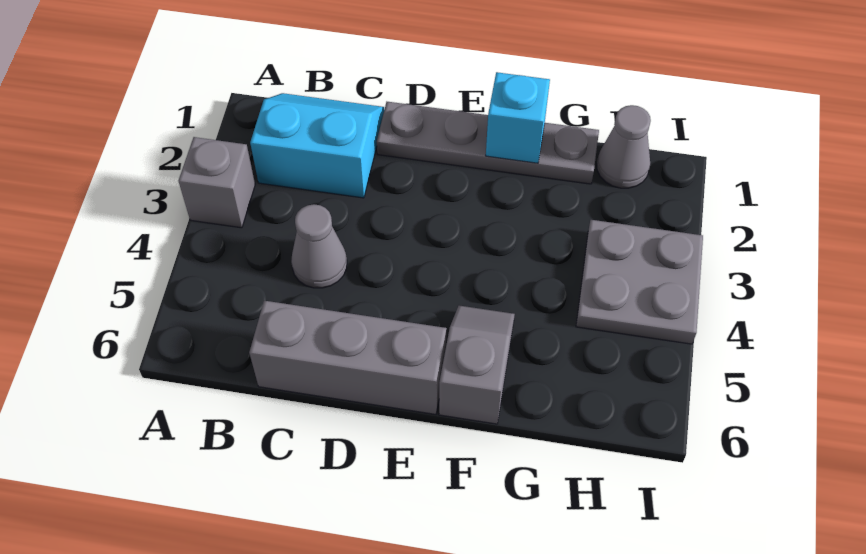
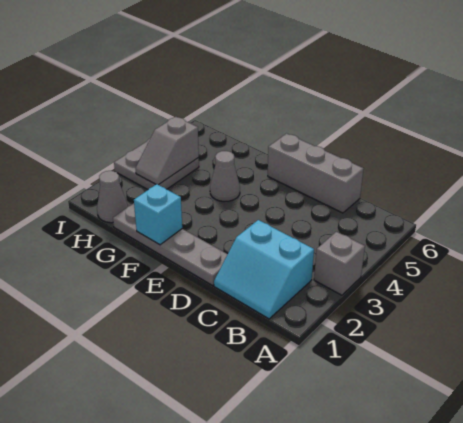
grey 1x1 cone [291,204,347,288] -> grey 1x1 cone moved to [210,151,240,202]
grey 1x2 slope [439,306,515,424] -> grey 1x2 slope moved to [135,117,199,185]

